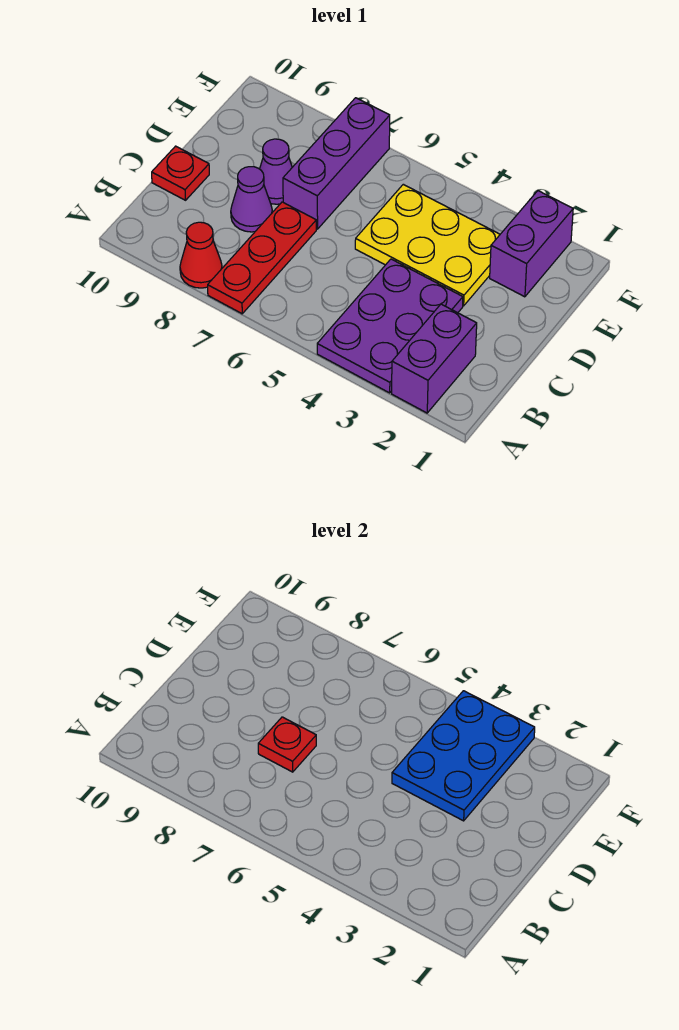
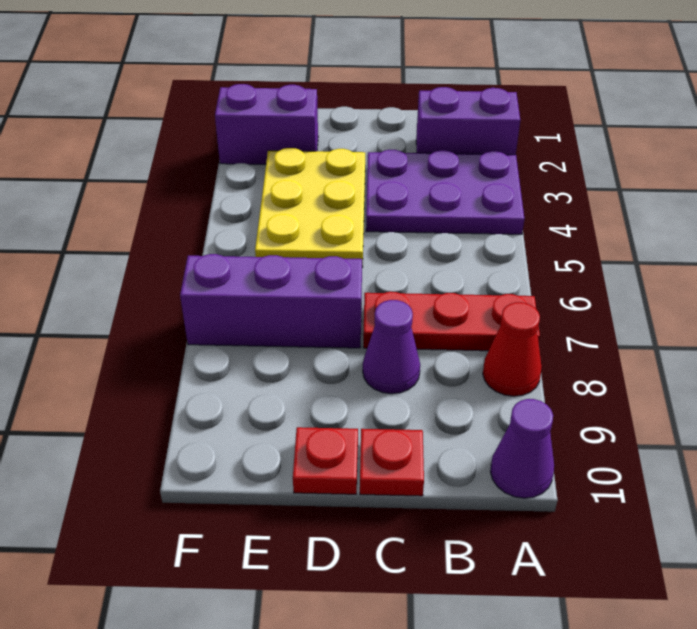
red 1x1 plate [258,717,316,772] -> red 1x1 plate moved to [293,427,358,494]
blue 2x3 plate [392,691,535,821] -> none
purple 1x1 cone [260,139,292,204] -> purple 1x1 cone moved to [490,399,554,498]

